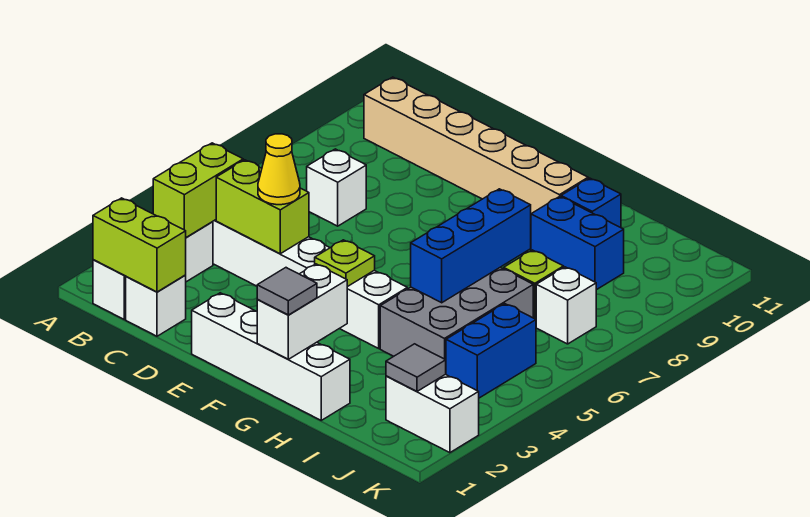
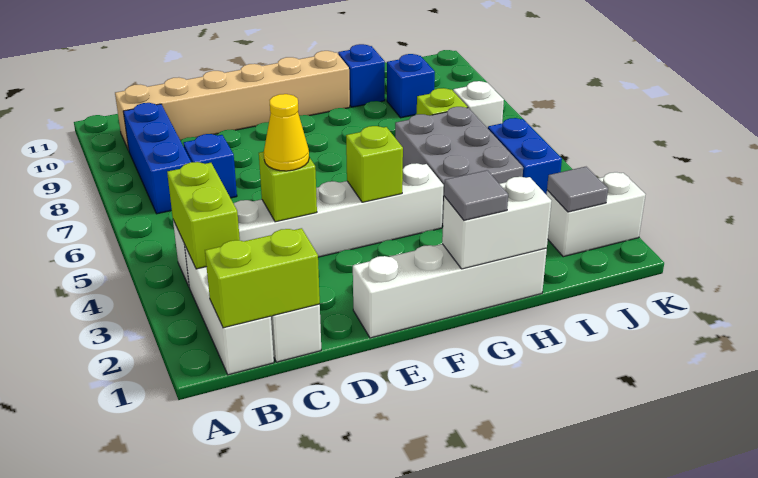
lime 1x2 brick [216,160,309,254] -> lime 1x1 brick [259,152,317,222]
white 1x1 brick [307,149,366,226] -> blue 1x1 brick [183,134,237,198]
lime 1x1 plate [315,240,375,287] -> lime 1x1 brick [346,126,403,202]
white 1x2 brick [257,264,347,359] -> white 1x2 brick turned to [442,177,551,269]
blue 1x3 brick [411,189,531,303] -> blue 1x3 brick moved to [123,103,191,214]
blue 1x2 brick [531,197,624,290] -> blue 1x1 brick [387,54,435,118]

